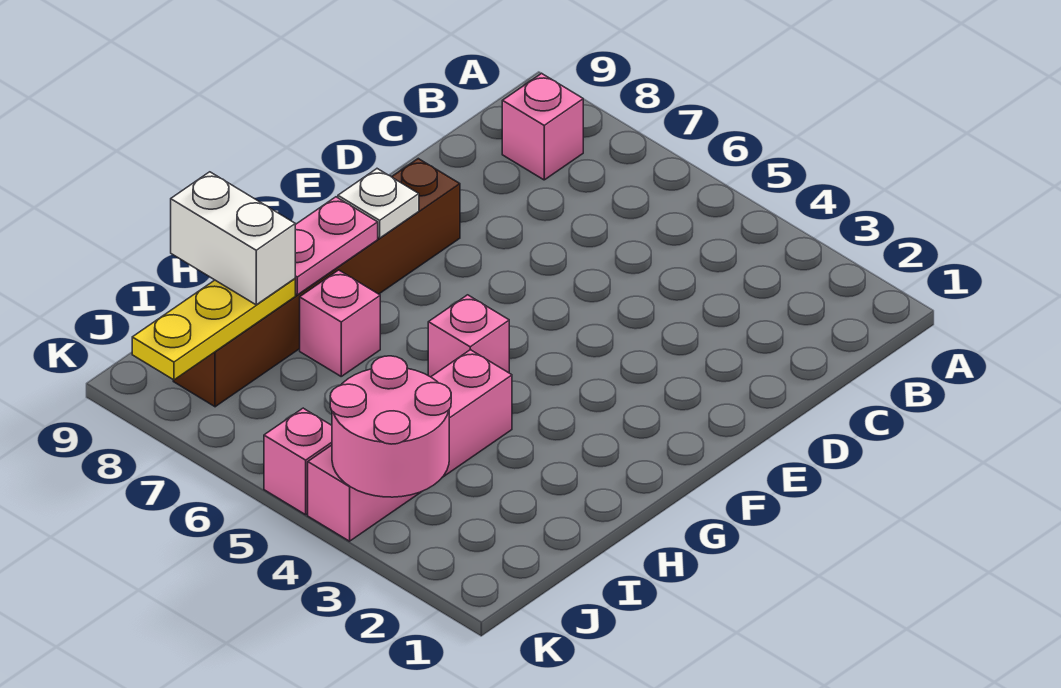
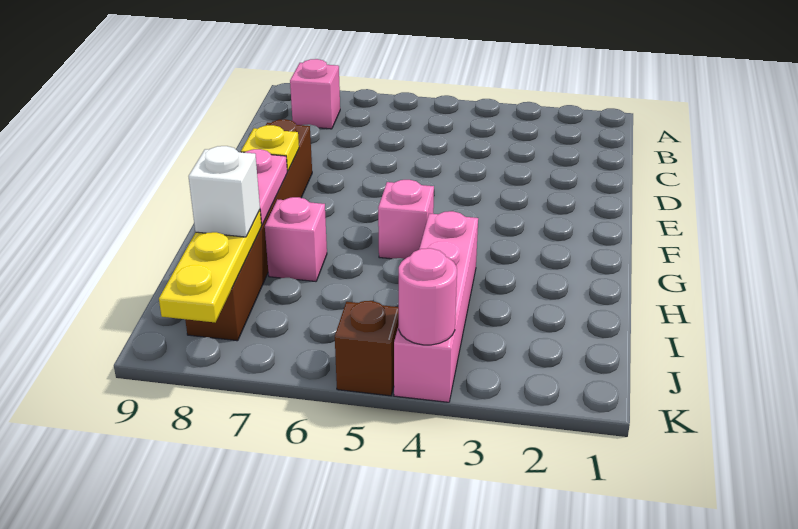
white 1x1 plate [338,169,419,238] -> yellow 1x1 plate [241,125,299,171]
white 1x2 brick [171,172,295,305] -> white 1x1 brick [189,146,260,237]
pink 2x2 round brick [330,356,451,497] -> pink 1x1 round brick [399,248,457,345]
pink 1x1 brick [264,408,332,515] -> brown 1x1 brick [335,301,399,396]

